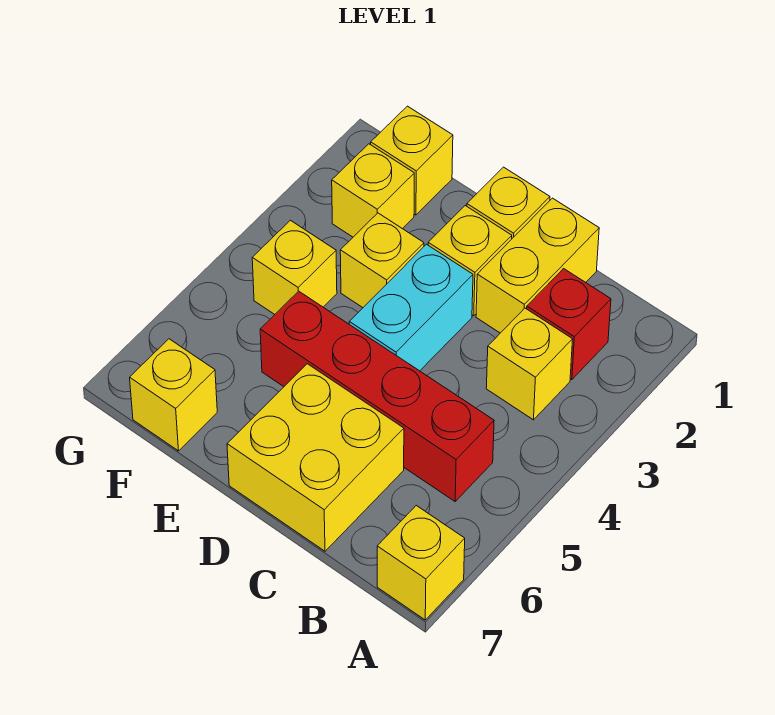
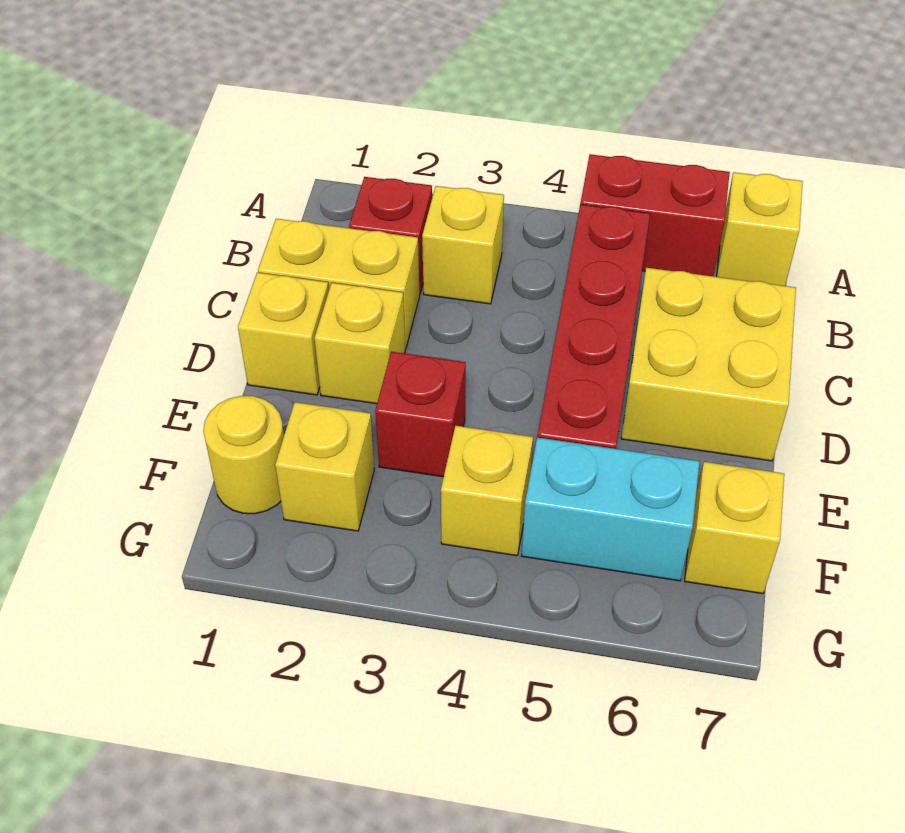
none -> red 1x2 brick [581,154,730,276]
cyan 1x2 brick [349,244,473,371] -> cyan 1x2 brick moved to [522,438,700,581]
yellow 1x1 brick [340,213,424,308] -> red 1x1 brick [375,352,466,477]
yellow 1x1 brick [371,106,453,215] -> yellow 1x1 round brick [203,396,284,514]

